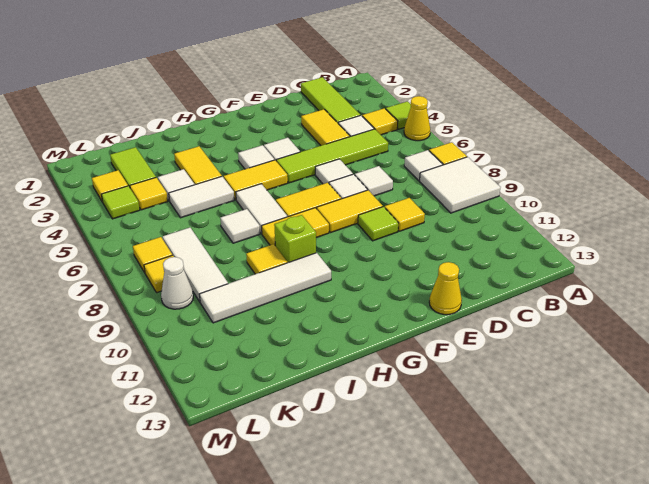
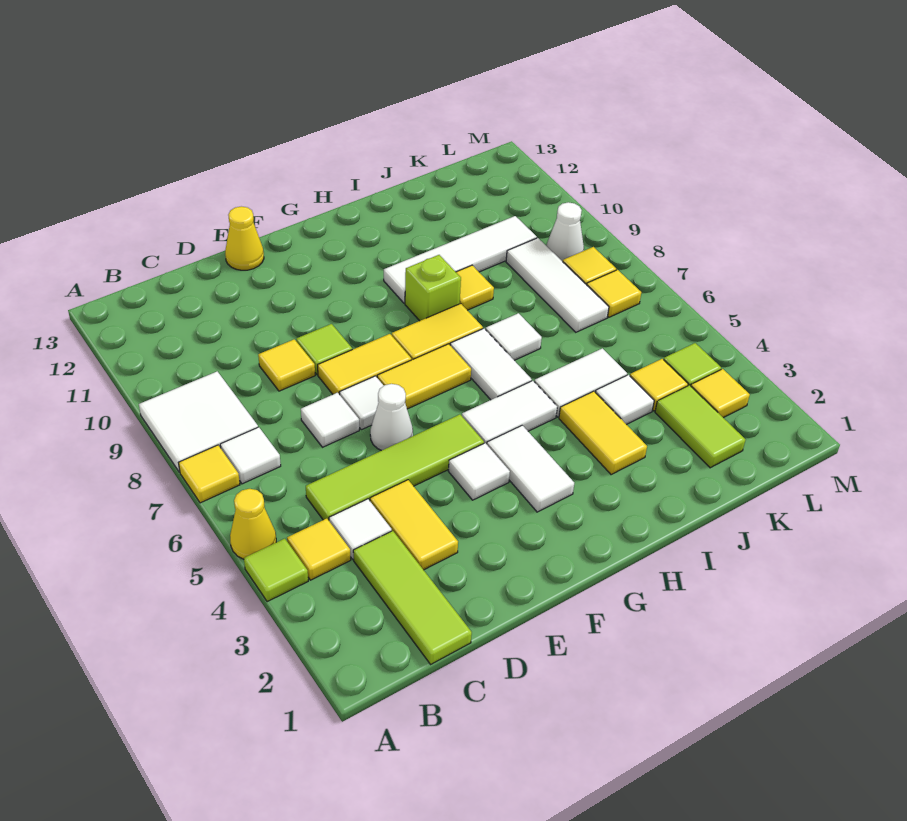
white 1x1 tile [315,159,353,184] -> white 1x1 cone [370,384,413,451]
white 1x1 tile [238,145,275,169] -> white 1x2 tile [487,425,574,512]
yellow 1x2 tile [224,160,288,200] -> white 1x2 tile [462,381,557,444]

